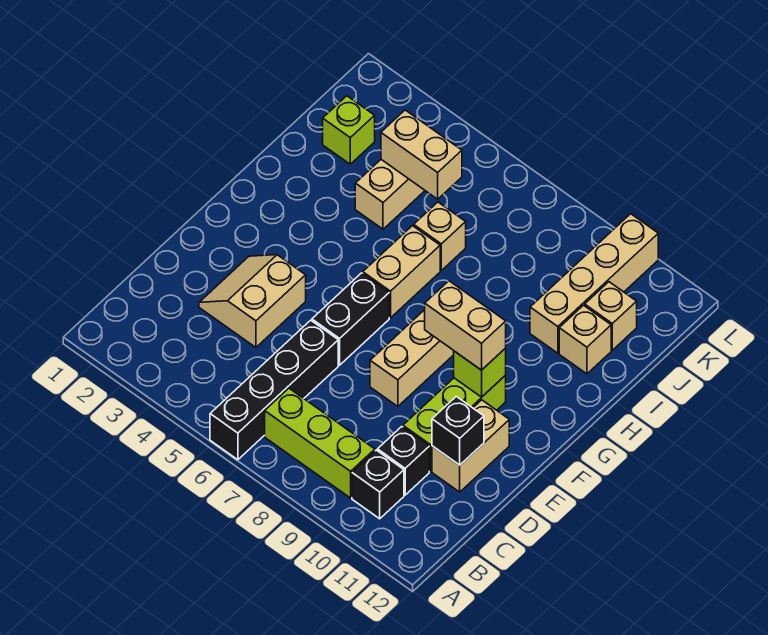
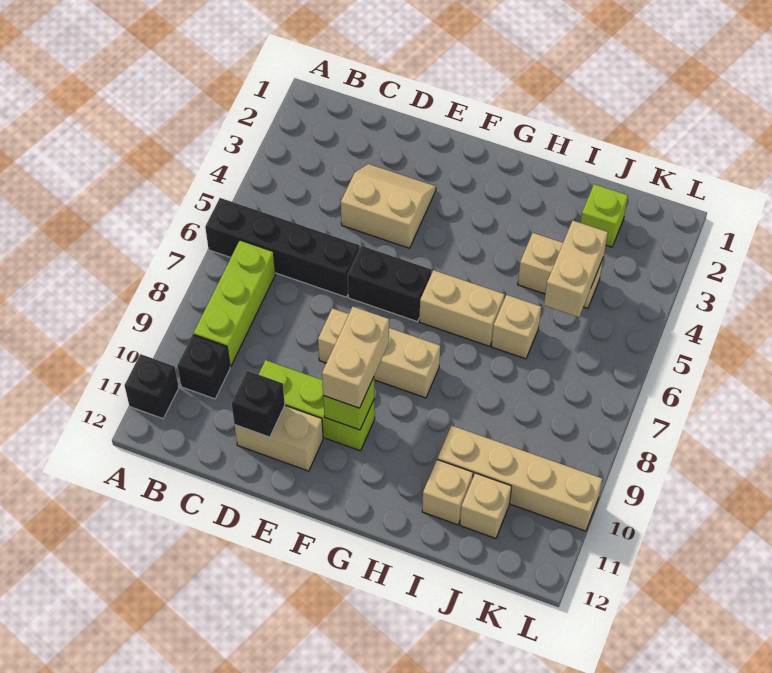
black 1x1 brick [378,427,429,495] -> black 1x1 brick moved to [125,354,179,419]

